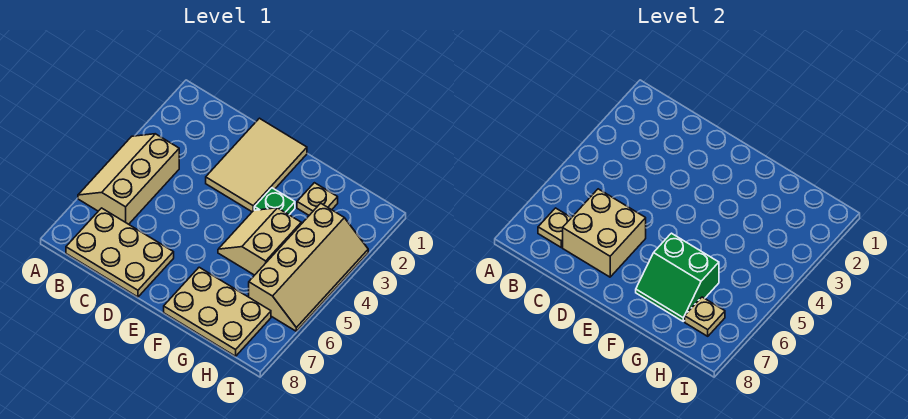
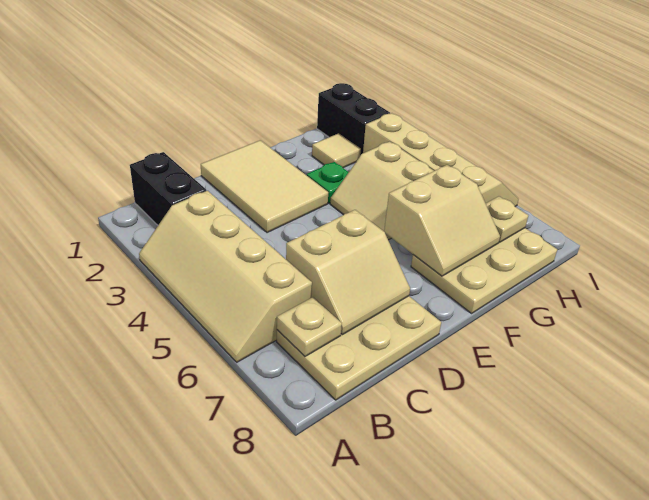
tan 2x3 slope [78,134,179,224] -> tan 2x4 slope [139,191,312,362]
none -> black 1x2 brick [130,152,206,225]
tan 2x2 brick [563,189,646,277] -> tan 2x2 slope [286,210,410,335]
green 2x2 slope [636,233,719,321] -> tan 2x2 slope [384,165,500,276]
tan 1x1 plate [297,183,338,215] -> tan 1x1 tile [312,133,361,168]
none -> black 1x2 brick [317,83,390,156]

